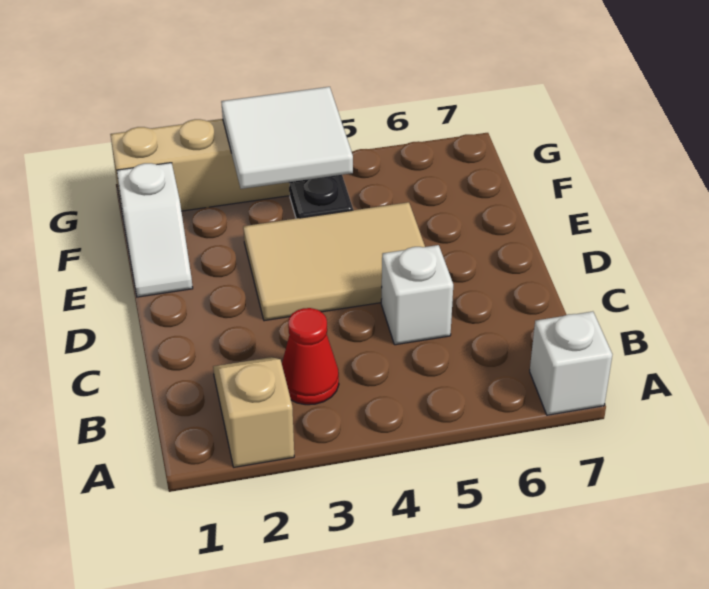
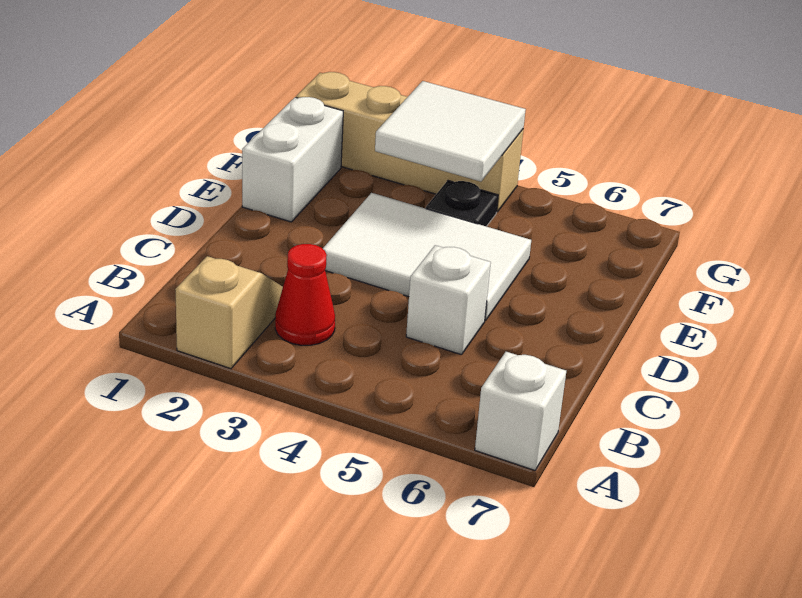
tan 2x3 tile [243,202,425,321] -> white 2x3 tile [323,193,531,321]
white 1x2 slope [117,163,193,297] -> white 1x2 brick [242,97,343,222]

